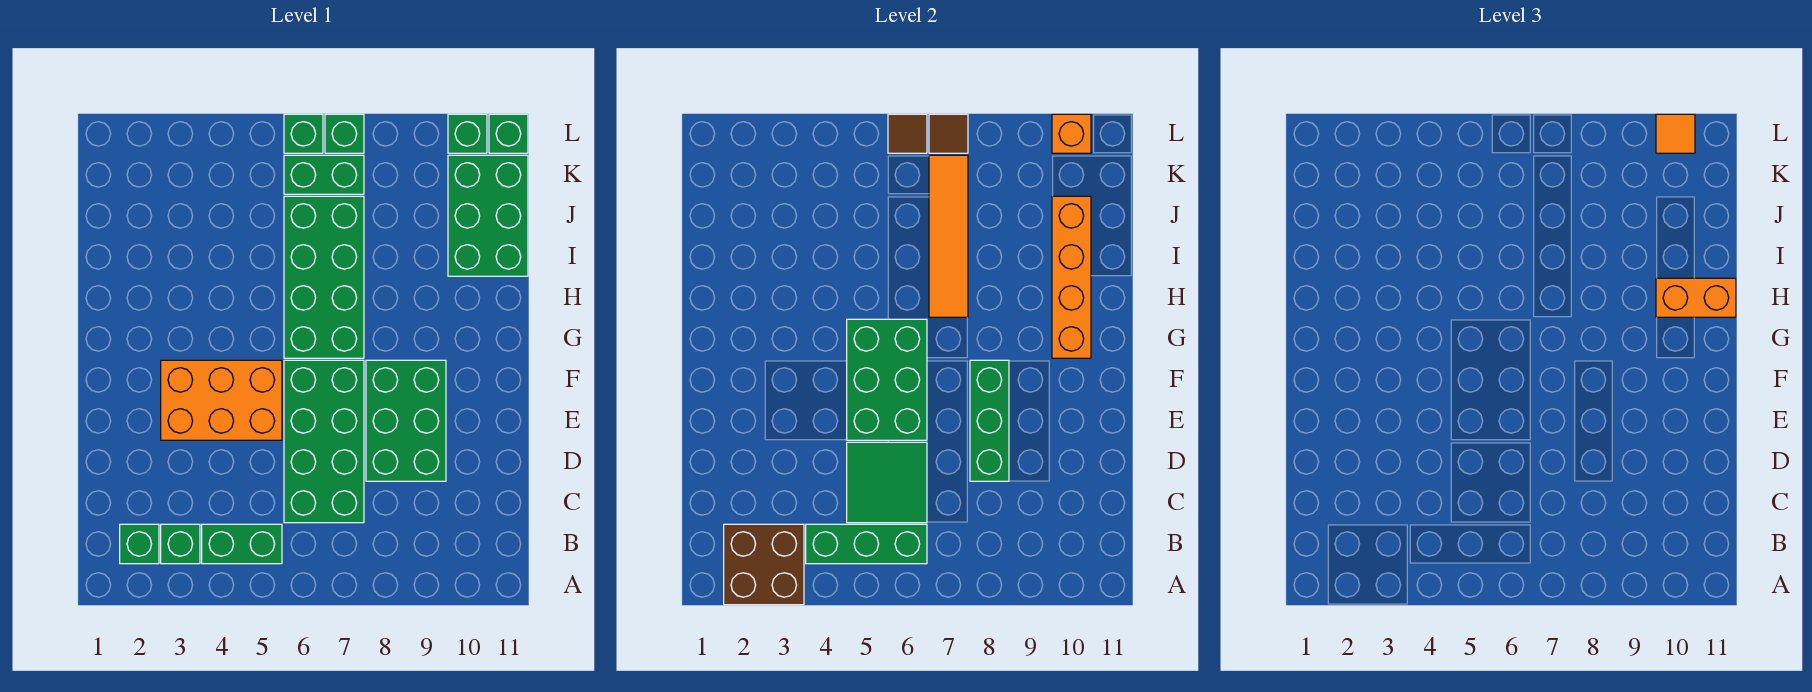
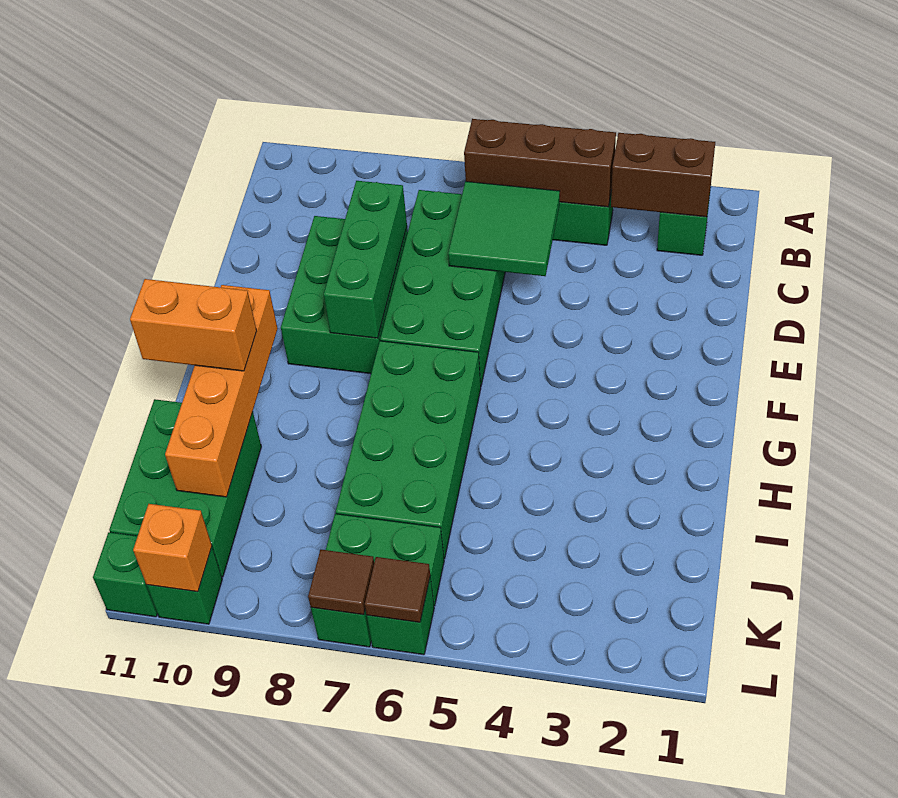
brown 2x2 brick [724,524,804,605] -> brown 1x2 brick [611,133,715,217]
green 1x1 brick [161,524,200,564] -> none
green 1x3 brick [806,524,927,564] -> brown 1x3 brick [464,119,616,207]
orange 2x3 brick [161,360,282,440] -> none
green 2x3 brick [847,319,927,440] -> none
orange 1x4 tile [929,155,968,317] -> none
orange 1x1 tile [1656,114,1695,153] -> none

